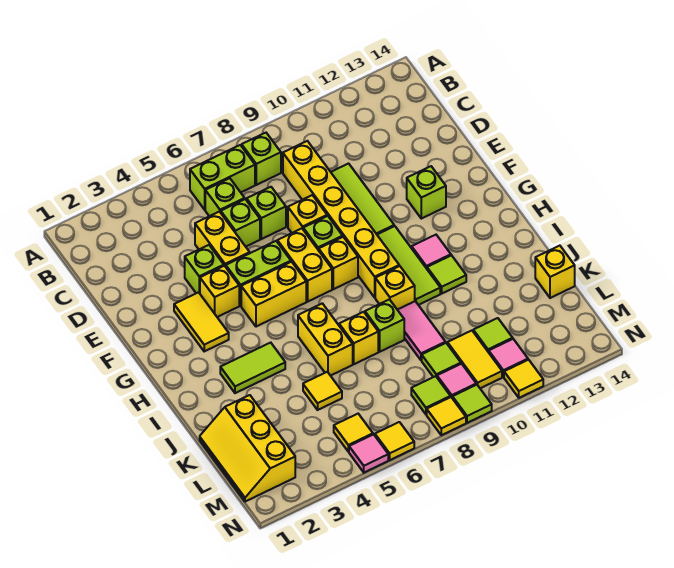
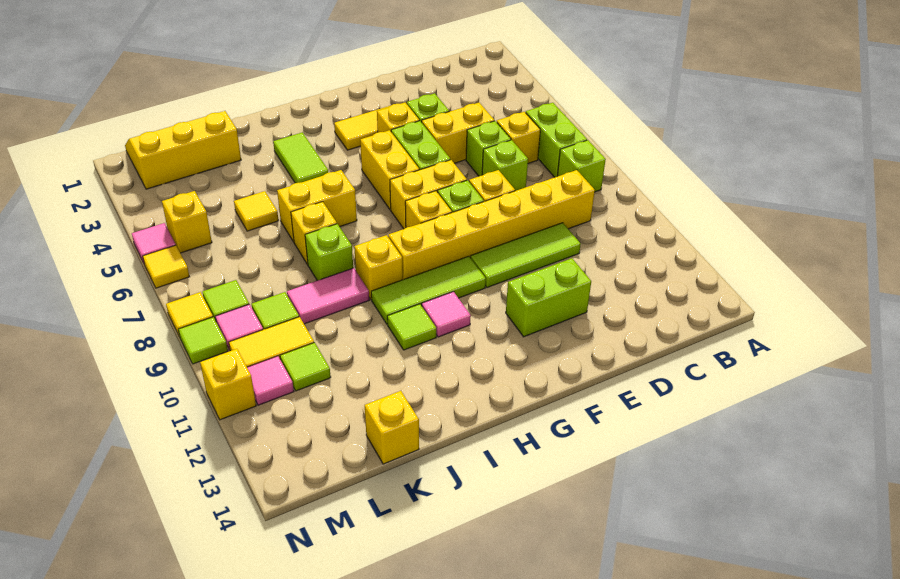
lime 1x1 brick [205,178,245,216] -> yellow 1x1 brick [497,112,540,163]
lime 1x1 brick [407,166,446,219] -> lime 1x2 brick [506,258,591,337]
yellow 1x1 tile [334,414,373,452] -> yellow 1x1 brick [162,191,212,253]
yellow 1x1 tile [504,360,543,398] -> yellow 1x1 brick [200,349,256,420]

